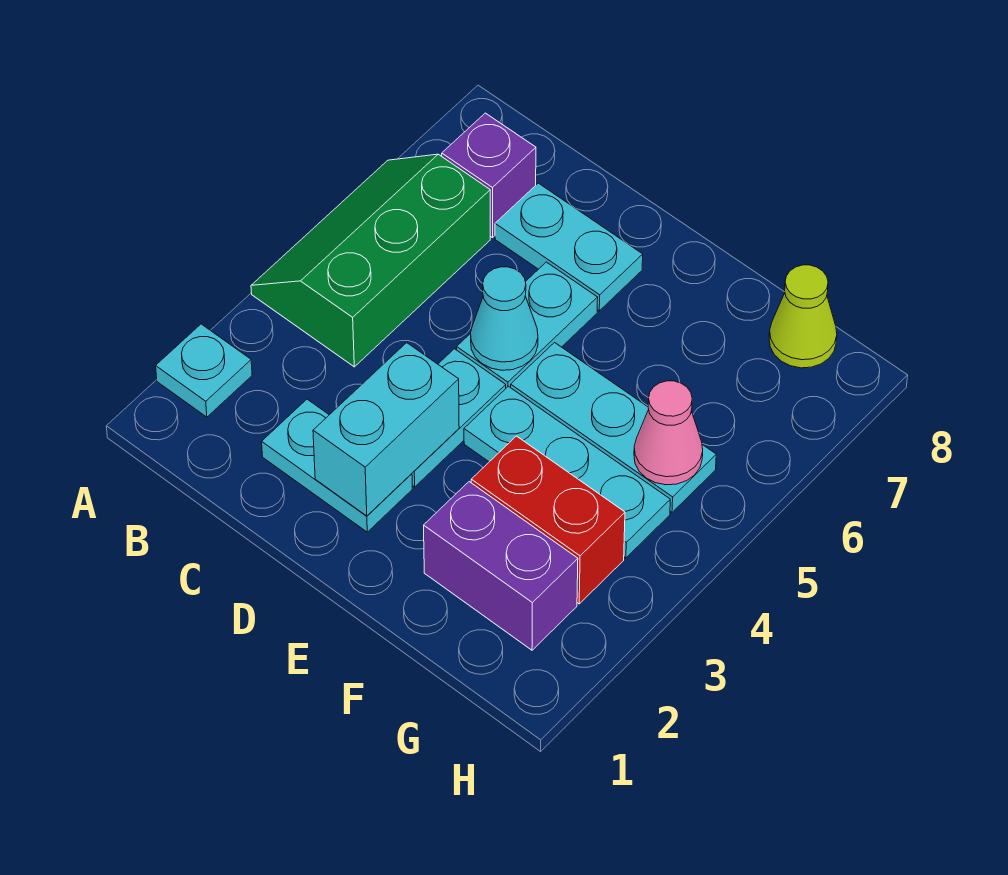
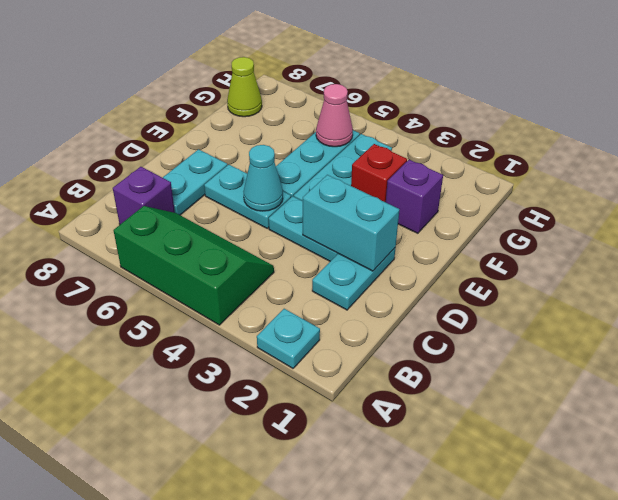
green 2x3 slope [251,154,490,367] -> green 2x3 slope turned to [113,206,274,325]
purple 1x2 brick [424,482,578,650] -> purple 1x1 brick [386,160,443,233]
red 1x2 brick [471,436,625,604] -> red 1x1 brick [351,144,407,202]

